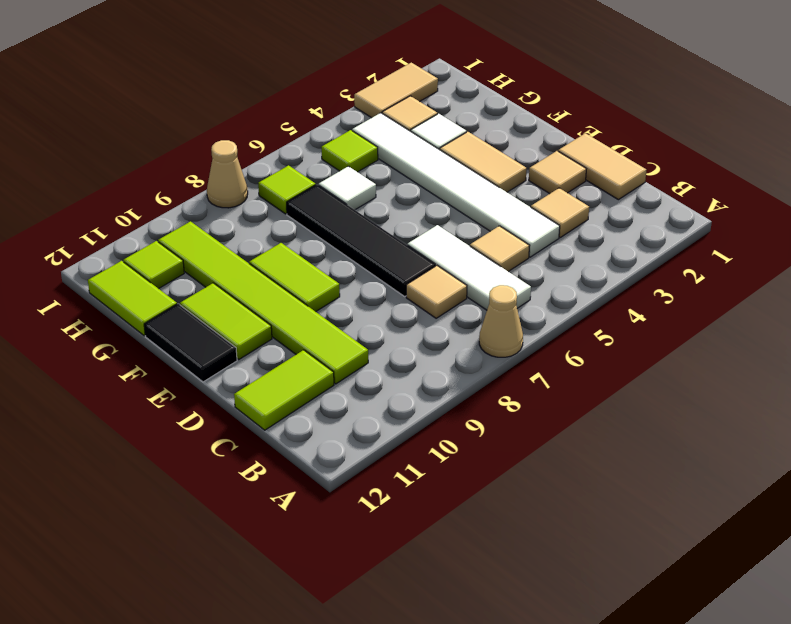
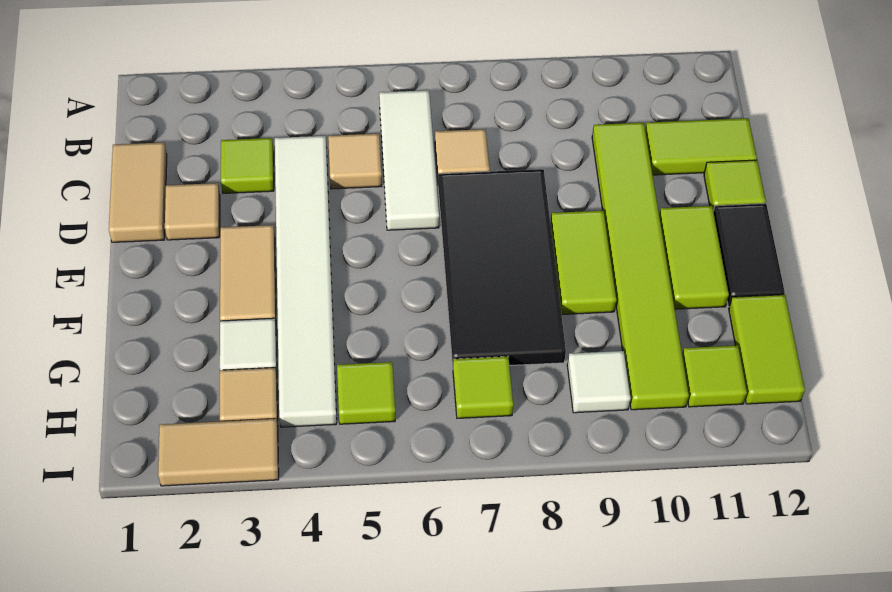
tan 1x1 cone [479,285,523,357] -> none
tan 1x1 tile [531,188,589,237] -> lime 1x1 tile [221,138,274,193]
black 1x4 tile [287,185,435,296] -> black 2x4 tile [438,169,566,366]
none -> lime 1x1 tile [704,160,766,211]
white 1x1 tile [319,166,376,210] -> white 1x1 tile moved to [567,351,631,413]
tan 1x1 cone [207,140,248,208] -> none

